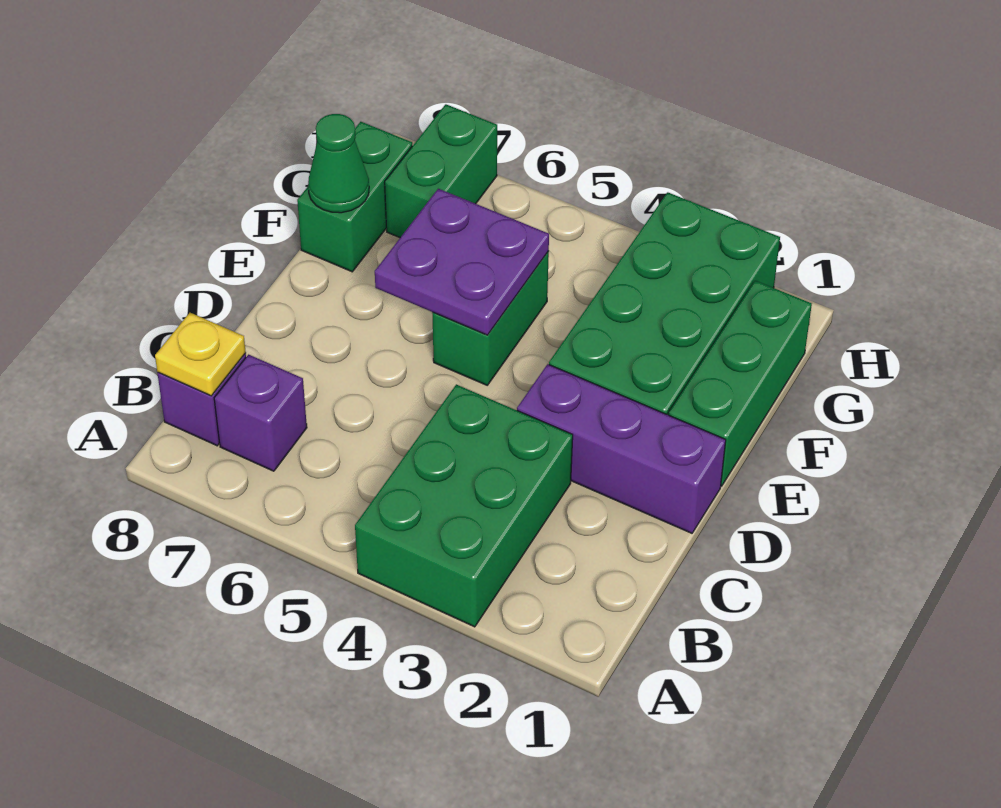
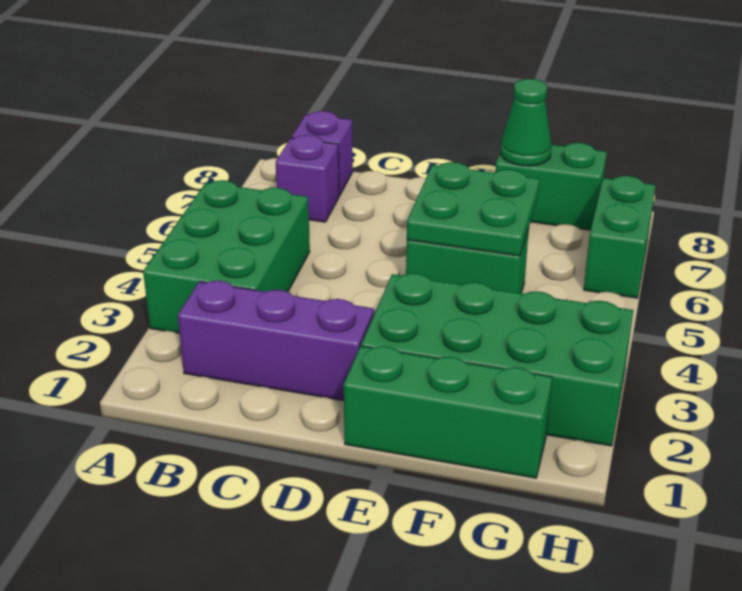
green 2x3 brick [355,384,573,627] -> green 2x3 brick turned to [143,180,310,333]
yellow 1x1 plate [155,313,246,396] -> none
purple 1x3 brick [517,364,726,533] -> purple 1x3 brick turned to [178,281,374,401]
purple 2x2 plate [375,189,549,335] -> green 2x2 plate [407,162,539,256]
green 1x2 brick [385,104,497,238] -> green 1x2 brick turned to [584,176,656,298]

